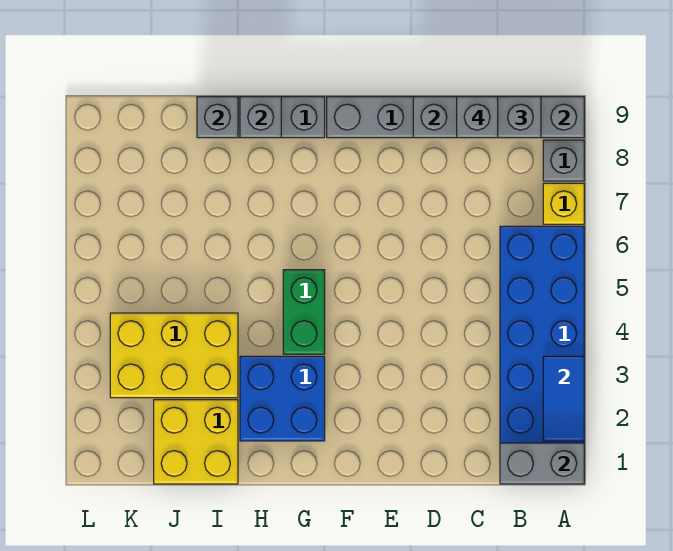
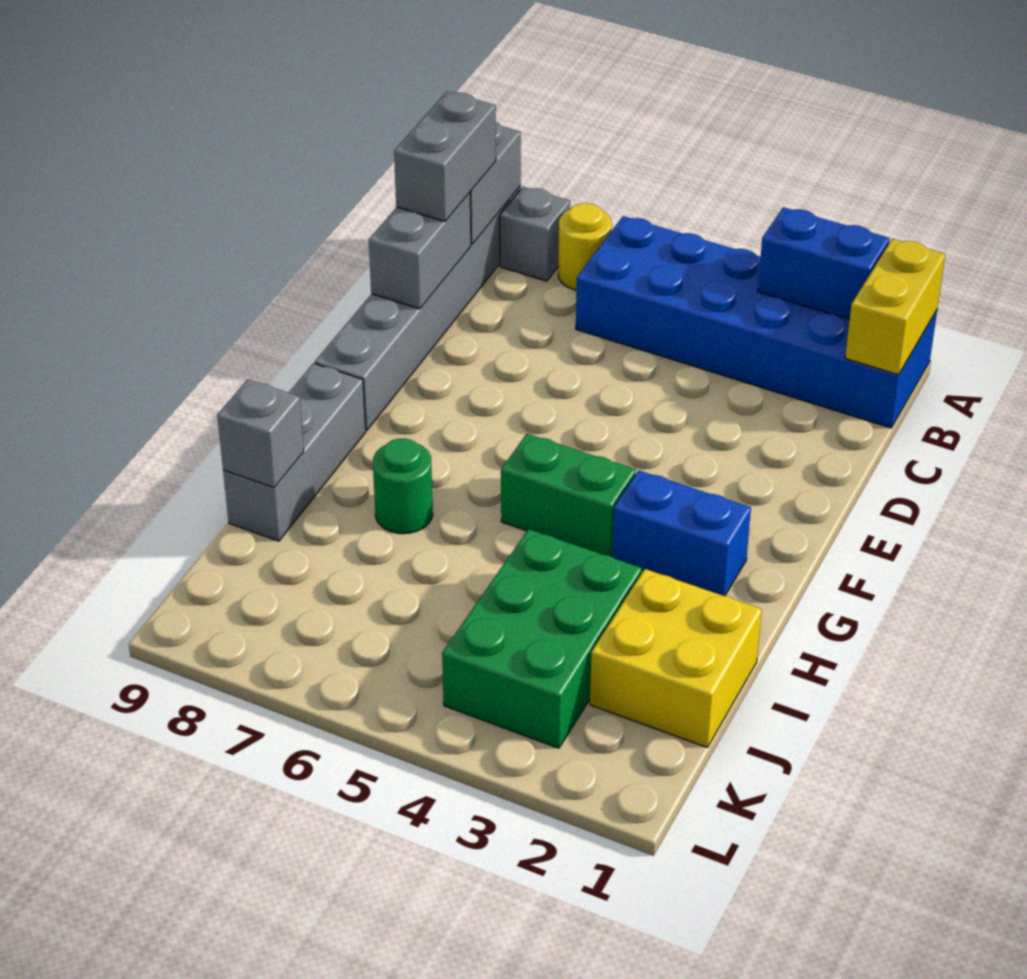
grey 1x2 brick [500,443,584,484] -> yellow 1x2 brick [845,239,945,375]
blue 1x2 tile [543,356,584,441] -> blue 1x2 brick [758,207,890,320]
yellow 1x1 brick [543,183,584,224] -> yellow 1x1 round brick [558,203,612,290]
grey 1x1 brick [457,97,498,138] -> none
blue 2x2 brick [240,356,325,441] -> blue 1x2 brick [612,471,751,596]
none -> green 1x1 round brick [373,439,433,534]
grey 1x1 brick [240,97,281,138] -> none
yellow 2x3 brick [110,313,238,398] -> green 2x3 brick [442,529,642,748]

